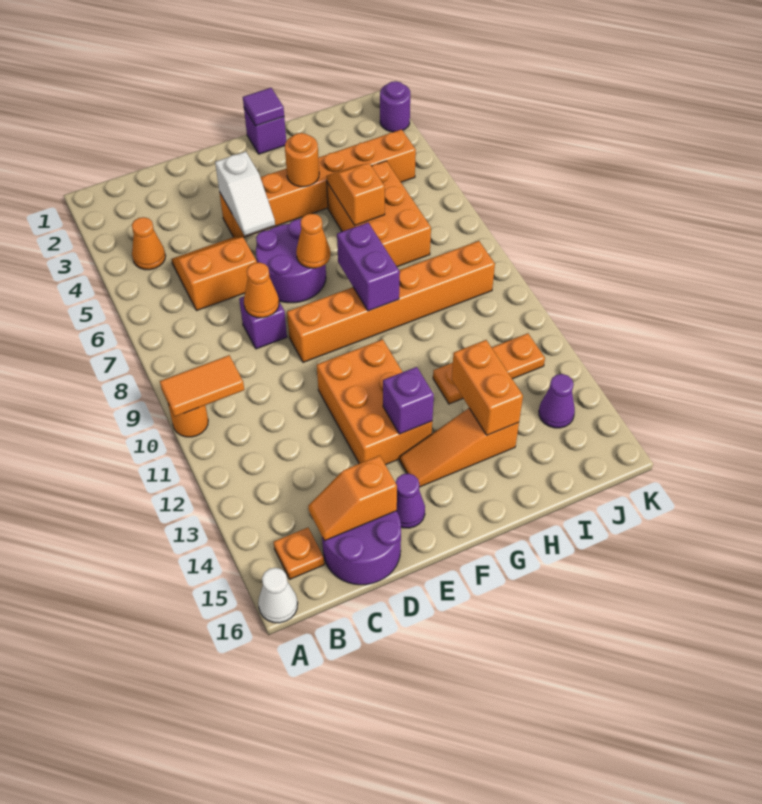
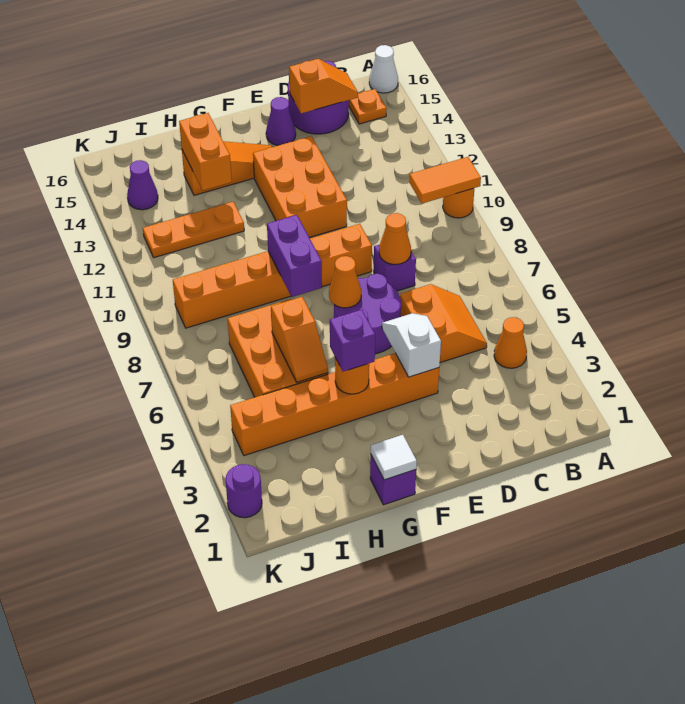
orange 2x2 slope [171,237,257,311] -> orange 2x2 slope turned to [400,284,487,363]
purple 1x1 brick [383,367,434,434] -> purple 1x1 brick moved to [330,310,375,371]
purple 1x1 tile [243,88,284,126] -> white 1x1 tile [371,435,417,480]

